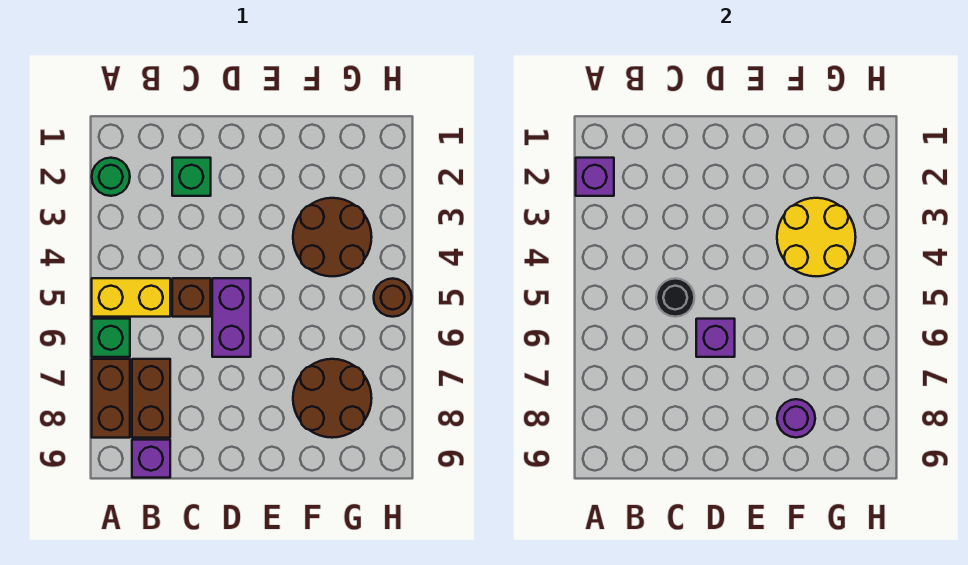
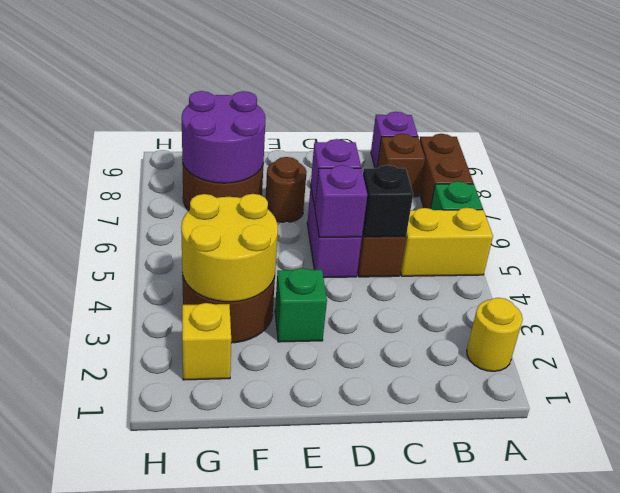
green 1x1 round brick [92,158,130,196] -> yellow 1x1 round brick [467,298,523,371]
purple 1x1 brick [576,158,614,196] -> purple 1x1 brick moved to [315,165,367,237]
brown 1x2 brick [132,359,170,438] -> brown 1x1 brick [377,134,425,197]
green 1x1 brick [172,158,211,196] -> green 1x1 brick moved to [275,268,327,342]
black 1x1 round brick [656,278,694,317] -> black 1x1 brick [363,165,413,237]
purple 1x1 round brick [777,399,815,438] -> purple 2x2 round brick [182,91,266,183]
none -> yellow 1x1 brick [182,303,231,380]
brown 1x1 round brick [374,278,412,317] -> brown 1x1 round brick moved to [266,157,307,222]

